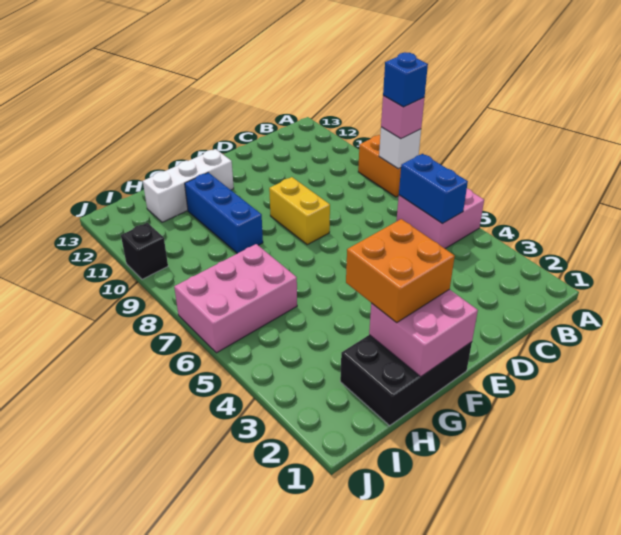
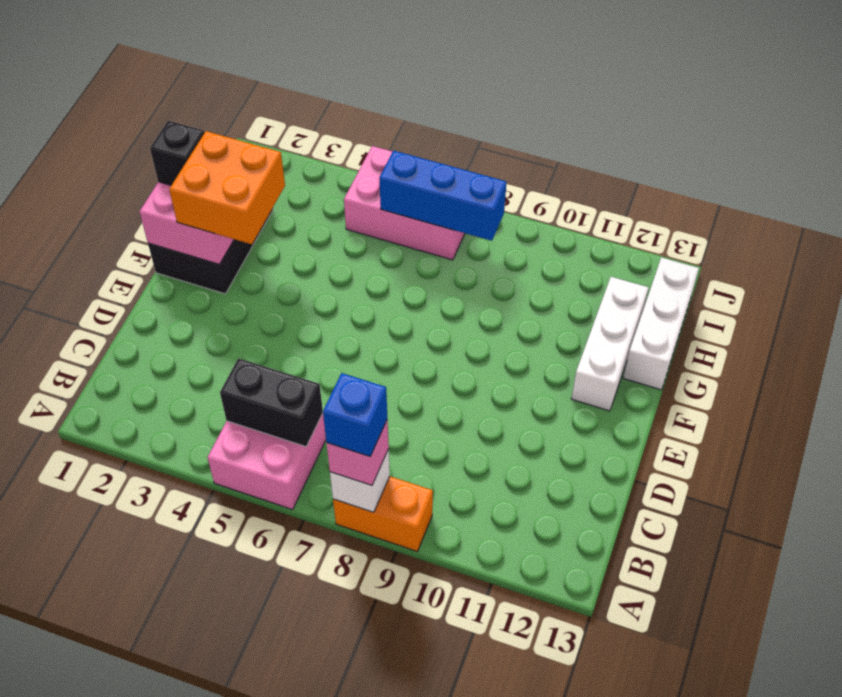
blue 1x2 brick [399,154,468,224] -> black 1x2 brick [220,358,323,446]
yellow 1x2 brick [269,177,330,245] -> none
blue 1x3 brick [185,173,263,253] -> blue 1x3 brick moved to [379,151,507,241]
none -> white 1x3 brick [623,257,699,390]
pink 2x3 brick [174,244,297,353] -> pink 2x3 brick turned to [344,146,465,260]
black 1x1 brick [121,223,168,279] -> black 1x1 brick moved to [150,121,204,185]

